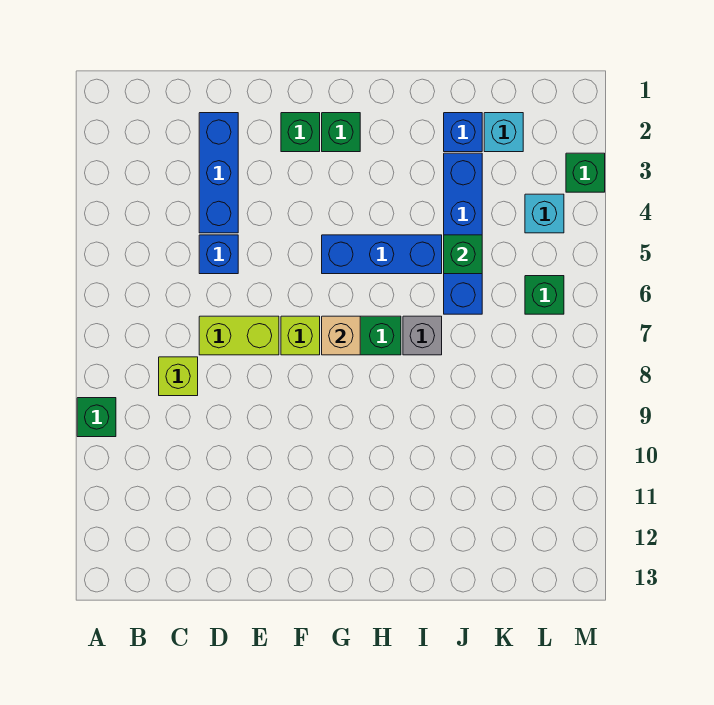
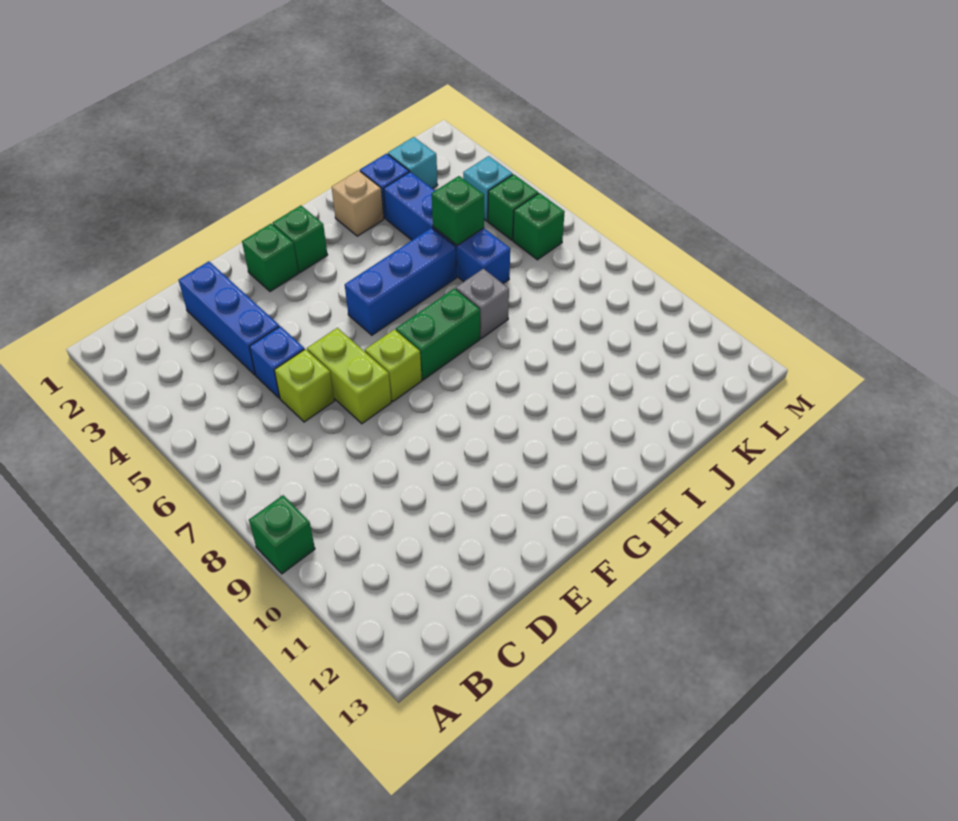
lime 1x1 brick [159,357,198,396] -> lime 1x1 brick moved to [274,349,334,422]
lime 1x2 brick [199,316,279,355] -> lime 1x2 brick turned to [307,328,391,424]
tan 1x1 brick [322,316,360,355] -> tan 1x1 brick moved to [332,170,384,236]
green 1x1 brick [566,153,605,192] -> green 1x1 brick moved to [488,174,538,240]

